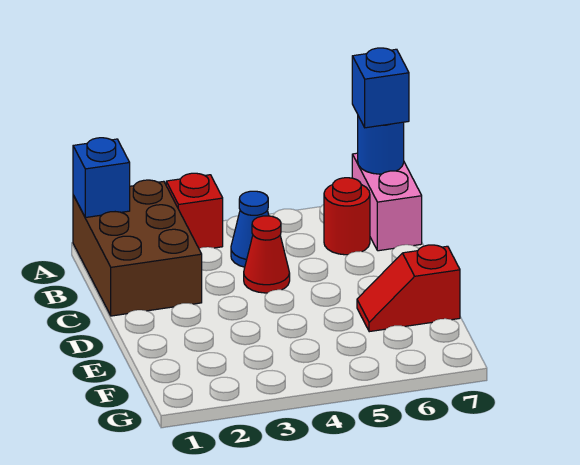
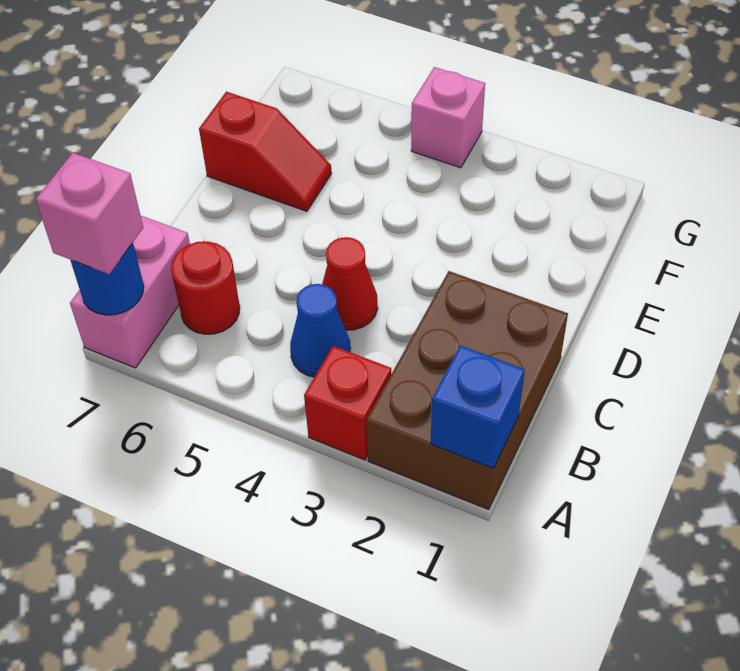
blue 1x1 brick [352,48,409,128] -> pink 1x1 brick [36,153,143,274]
none -> pink 1x1 brick [411,67,485,168]

